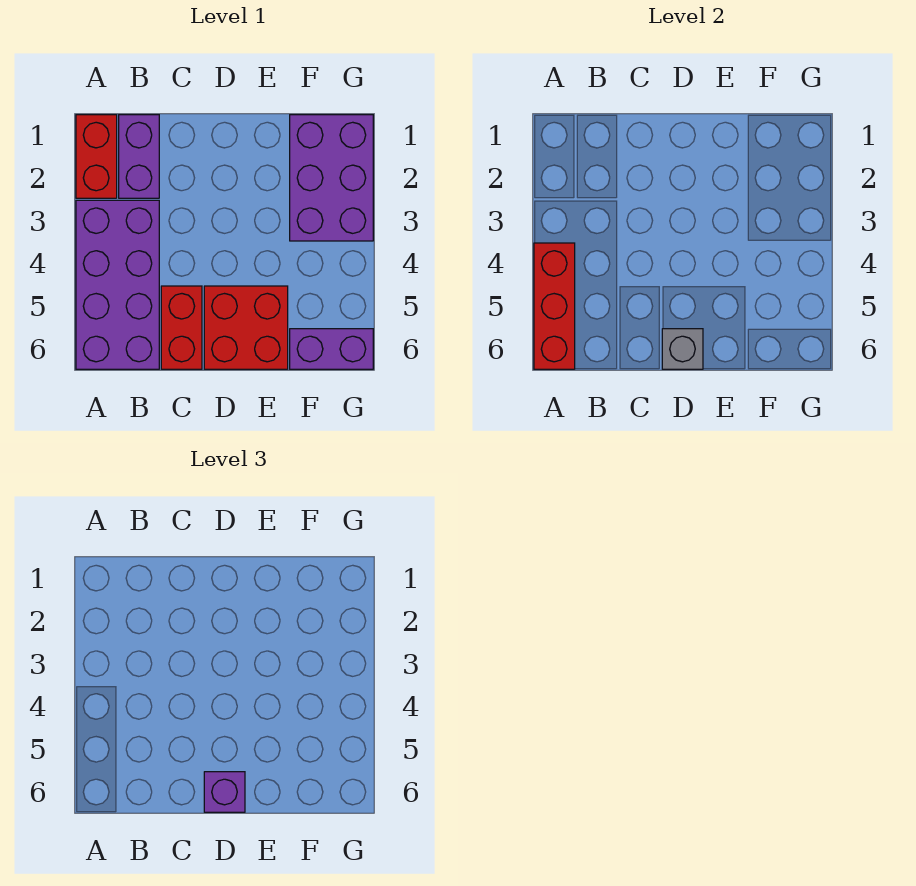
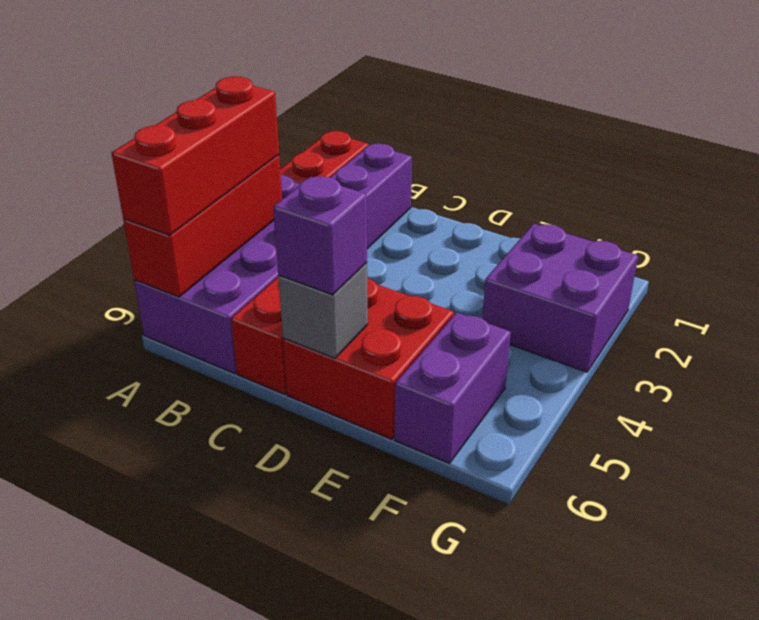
none -> red 1x3 brick [111,77,279,235]
purple 2x3 brick [290,115,373,241] -> purple 2x2 brick [482,224,638,372]
purple 1x2 brick [290,329,373,369] -> purple 1x2 brick turned to [395,313,511,464]

